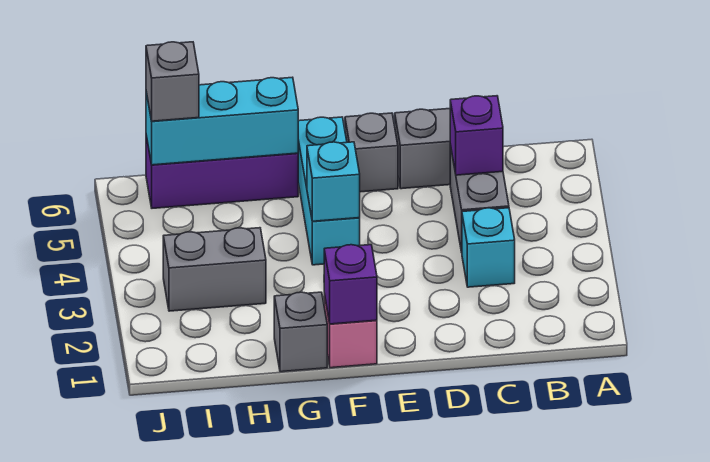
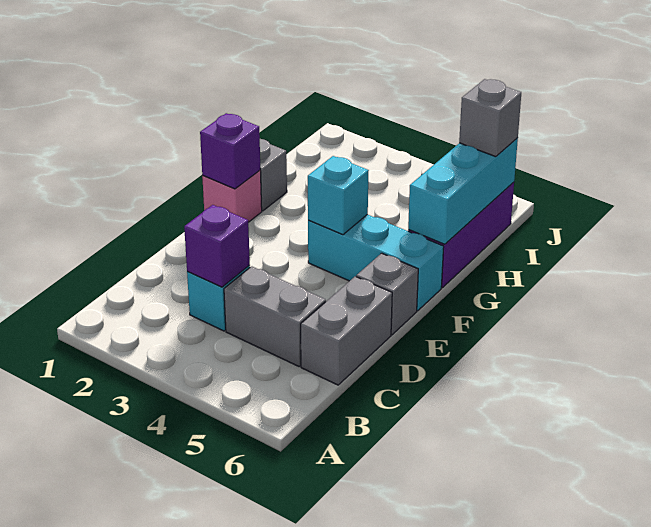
purple 1x1 brick [450,96,503,175] -> purple 1x1 brick moved to [184,205,250,287]
grey 1x2 brick [163,228,266,311] -> none

